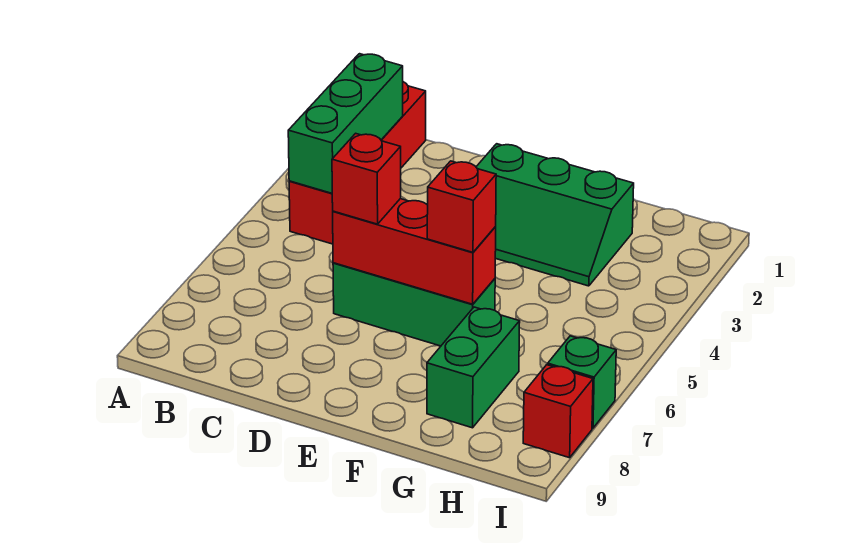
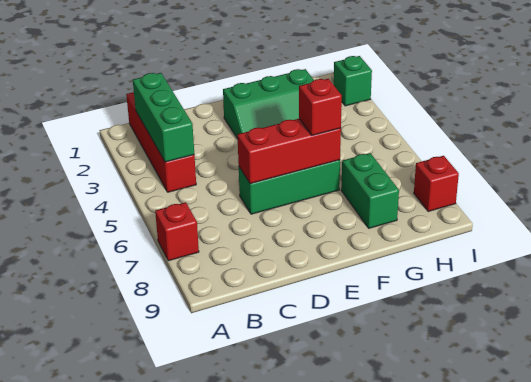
red 1x1 brick [332,133,401,224] -> red 1x1 brick moved to [155,202,199,261]
green 1x1 brick [548,336,616,428] -> green 1x1 brick moved to [334,56,372,106]

